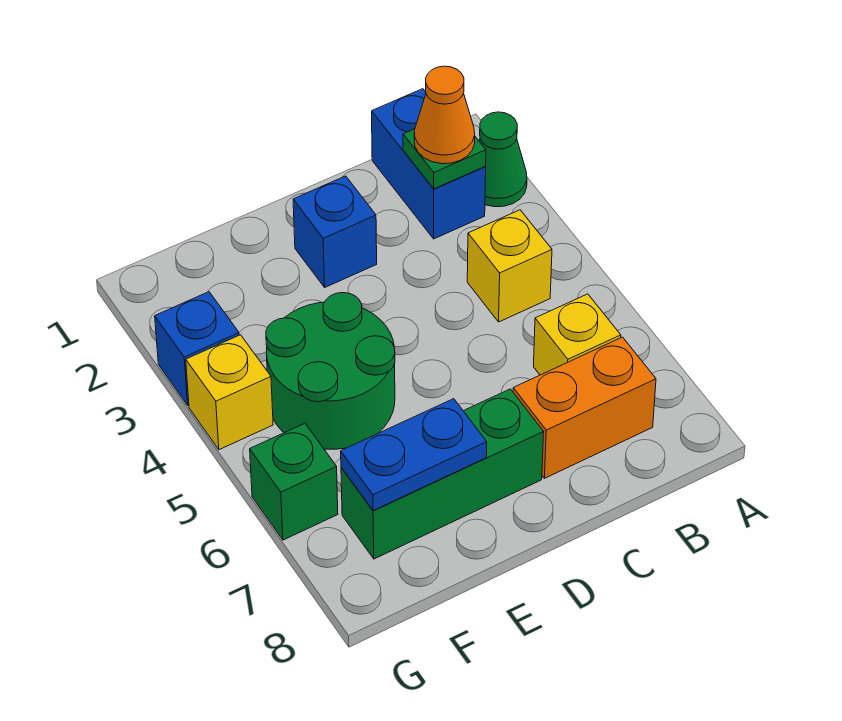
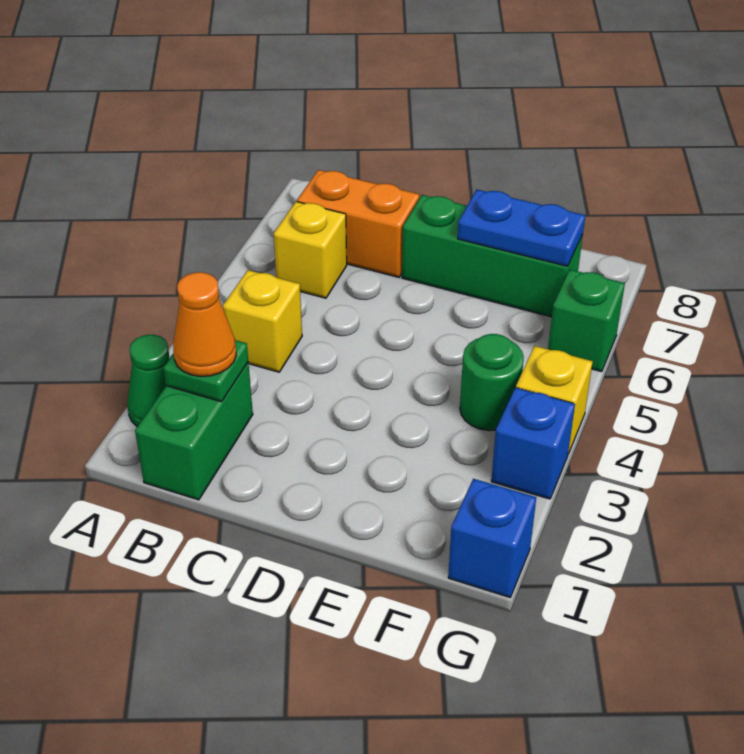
blue 1x2 brick [372,89,486,239] -> green 1x2 brick [135,363,253,500]
blue 1x1 brick [293,176,377,287] -> blue 1x1 brick moved to [448,479,536,597]
green 2x2 round brick [266,293,395,449] -> green 1x1 round brick [460,334,524,431]

